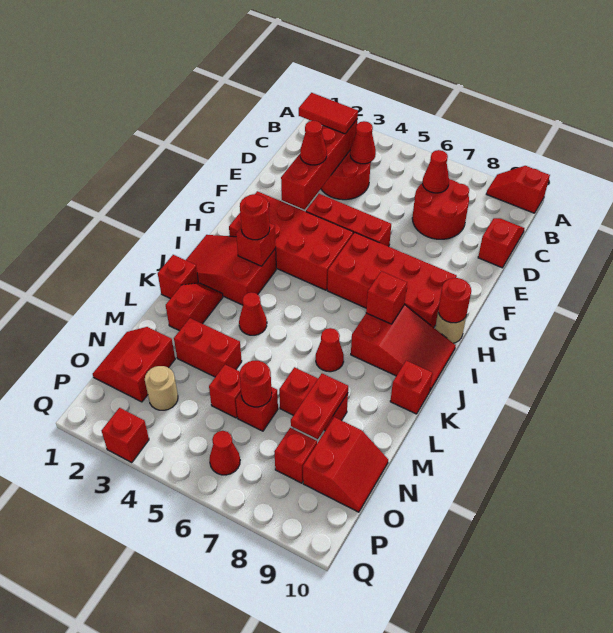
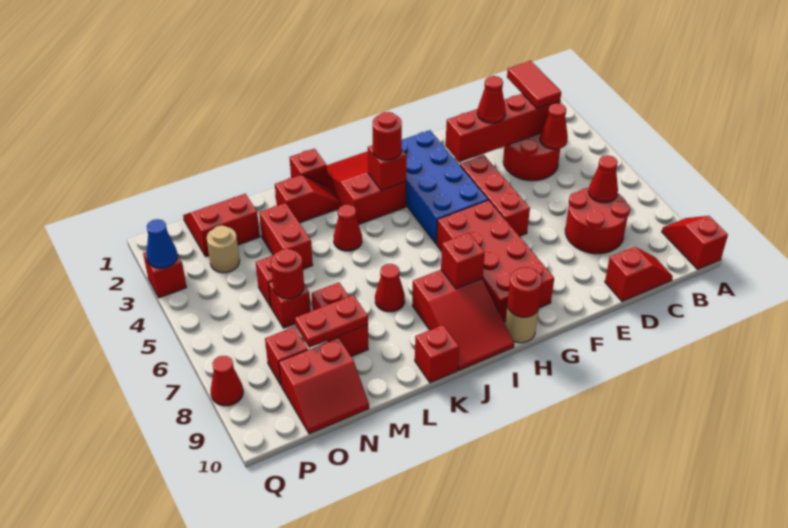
red 2x4 brick [229,191,353,290] -> blue 2x4 brick [402,130,488,243]
red 1x1 cone [210,431,240,475] -> red 1x1 cone moved to [211,356,243,406]
none -> blue 1x1 cone [146,219,178,268]

